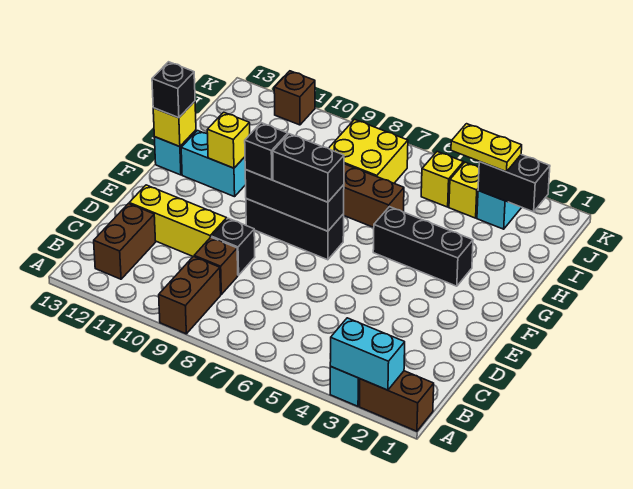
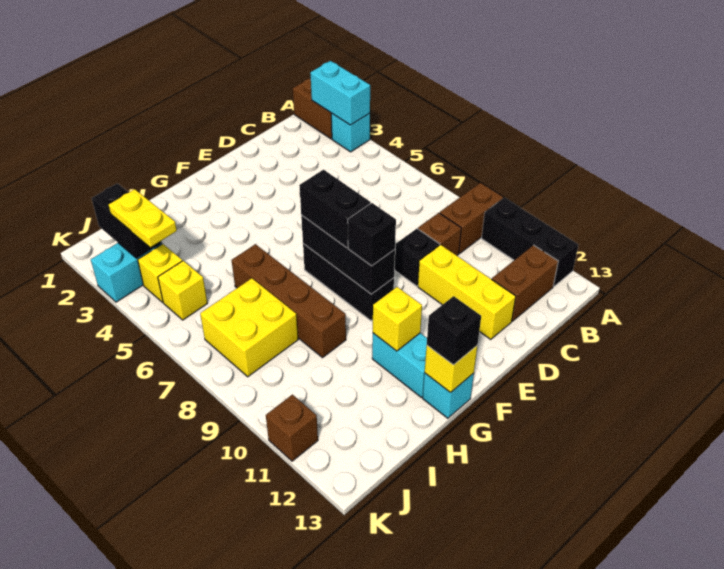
black 1x3 brick [373,207,473,286] -> black 1x3 brick moved to [482,198,579,287]

